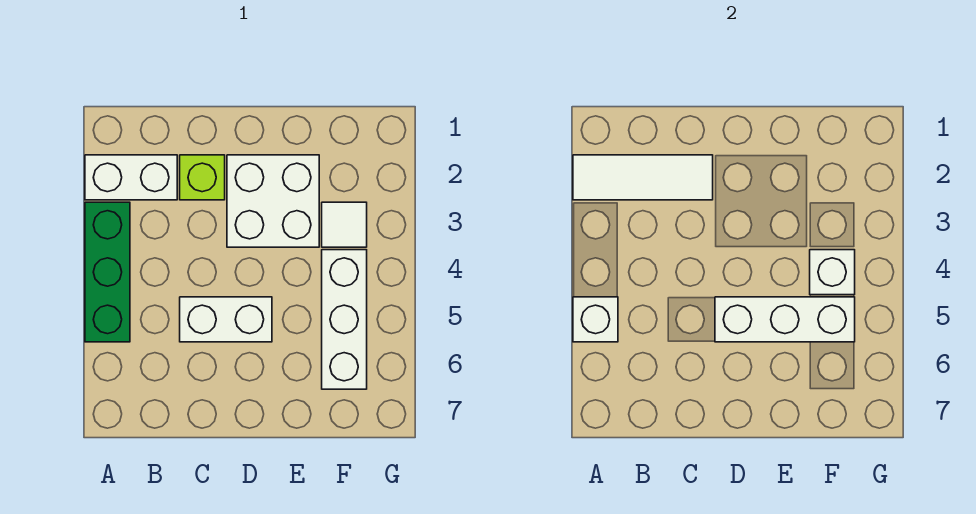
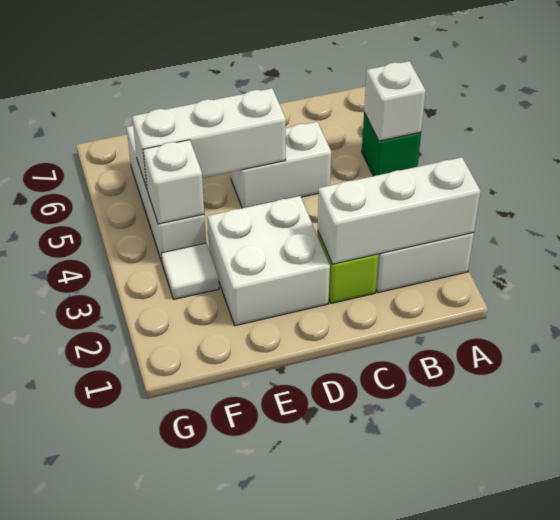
white 1x3 tile [573,155,713,200] -> white 1x3 brick [318,157,481,264]
green 1x3 brick [85,202,130,342] -> green 1x1 brick [362,113,421,176]

